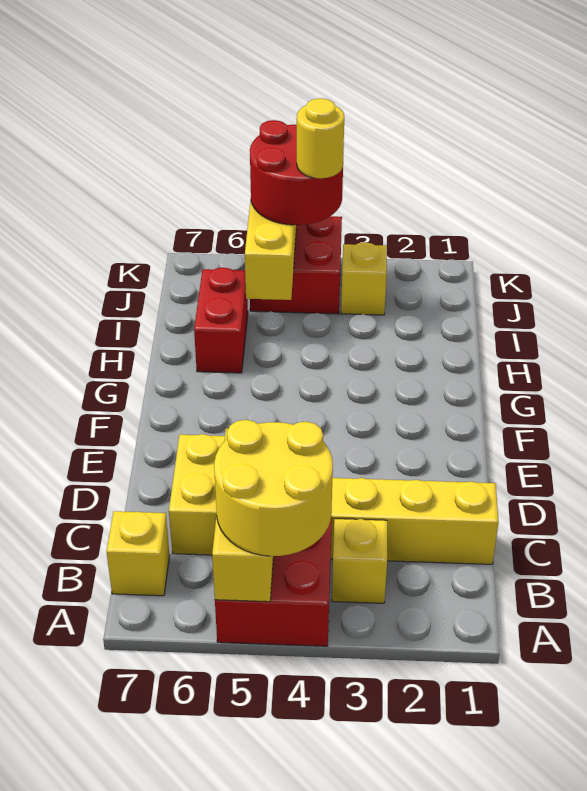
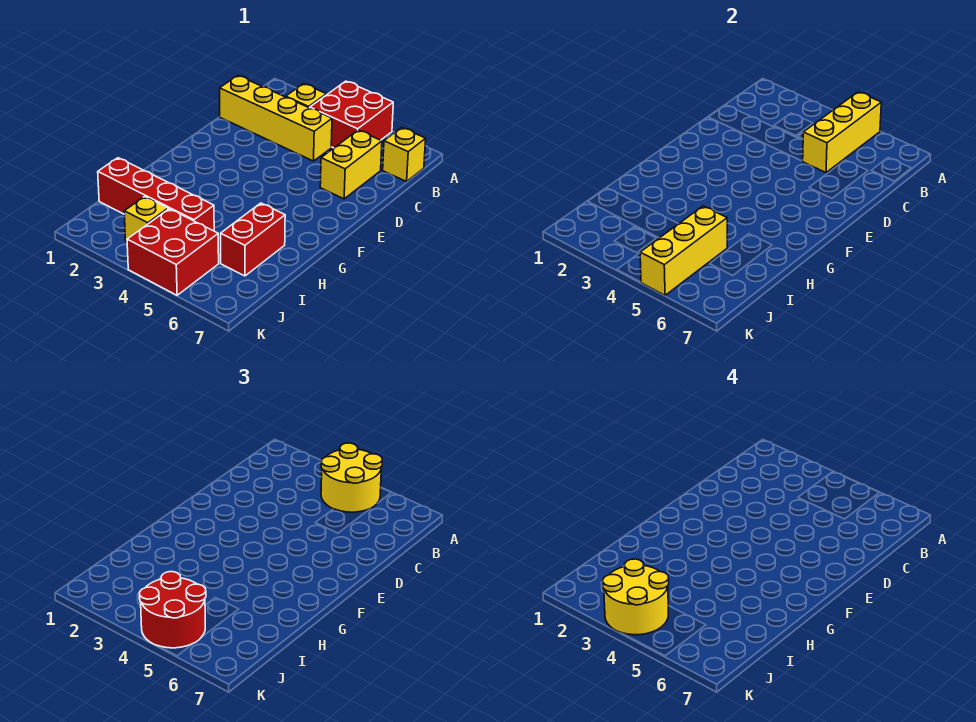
none -> red 1x4 brick [98,158,214,231]
yellow 1x1 round brick [297,98,344,178] -> yellow 2x2 round brick [603,559,669,635]

